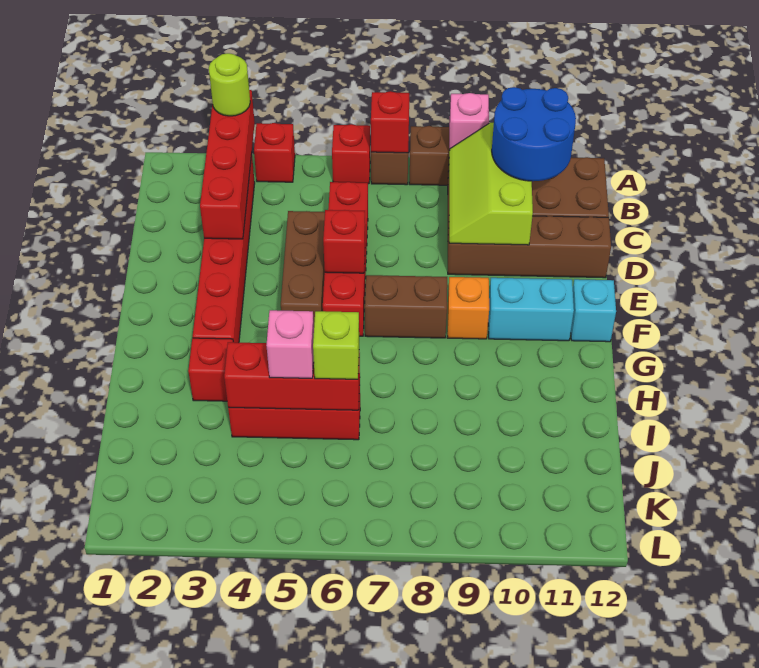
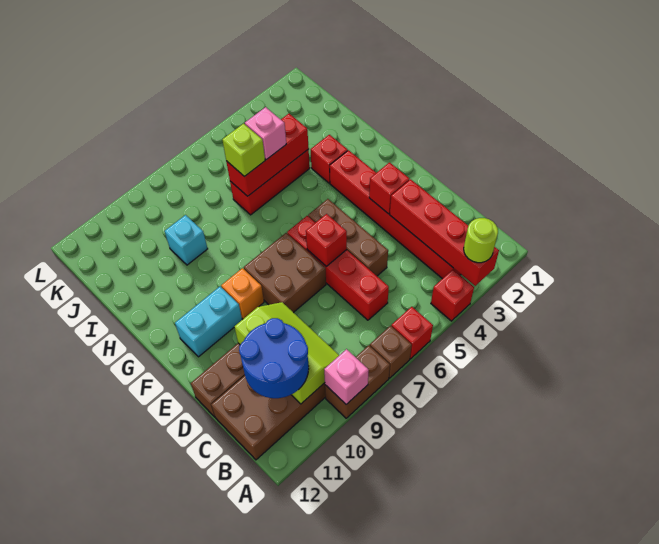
red 1x1 brick [371,91,409,153] -> red 1x1 brick moved to [369,163,410,214]
brown 1x2 brick [365,275,447,338] -> brown 2x2 brick [244,233,326,313]
cyan 1x1 brick [571,279,616,342] -> cyan 1x1 brick moved to [165,215,208,265]

